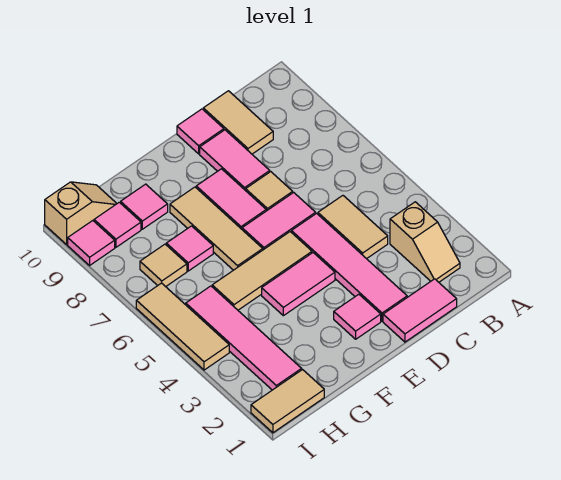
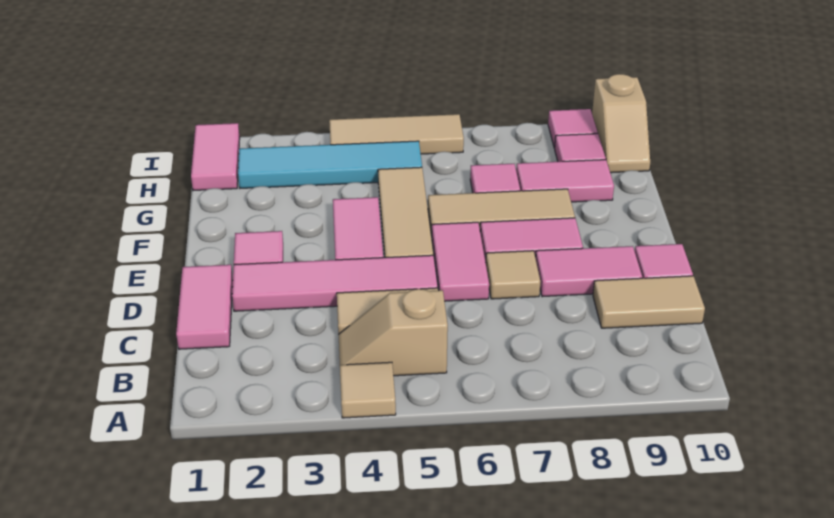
tan 1x2 slope [390,202,460,282] -> tan 1x2 slope moved to [338,289,448,376]
pink 1x1 tile [121,184,168,229] -> pink 1x2 tile [516,160,614,202]
tan 1x2 tile [251,370,324,433] -> pink 1x2 tile [191,123,240,190]
pink 1x4 tile [186,286,302,390] -> cyan 1x4 tile [238,141,422,188]
tan 1x1 tile [140,244,187,287] -> tan 1x1 tile moved to [340,362,396,418]

